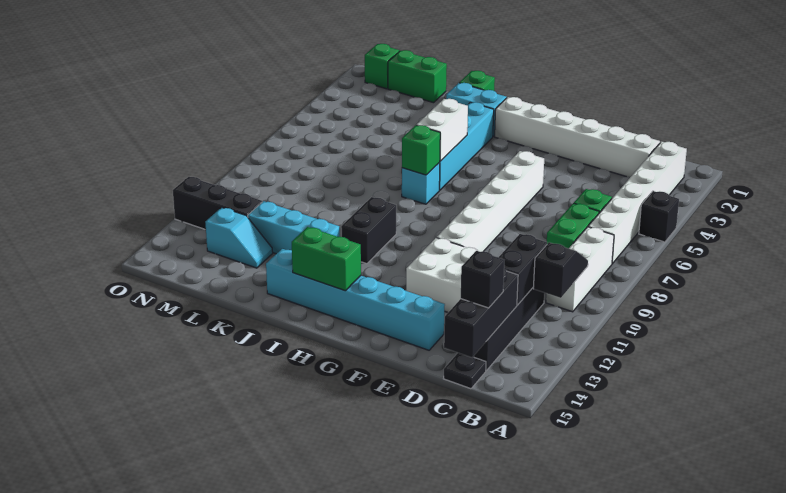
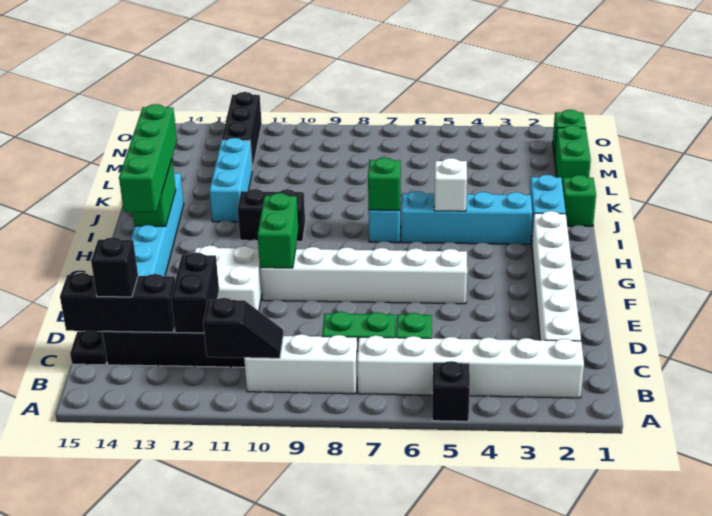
black 1x2 brick [498,234,547,305] -> black 1x2 brick turned to [171,253,219,333]
none -> green 1x2 brick [257,193,298,268]
none -> green 1x4 brick [119,104,177,212]
white 1x2 brick [417,99,468,161] -> white 1x1 brick [434,158,467,211]
cyan 1x2 slope [205,207,273,268] -> none

